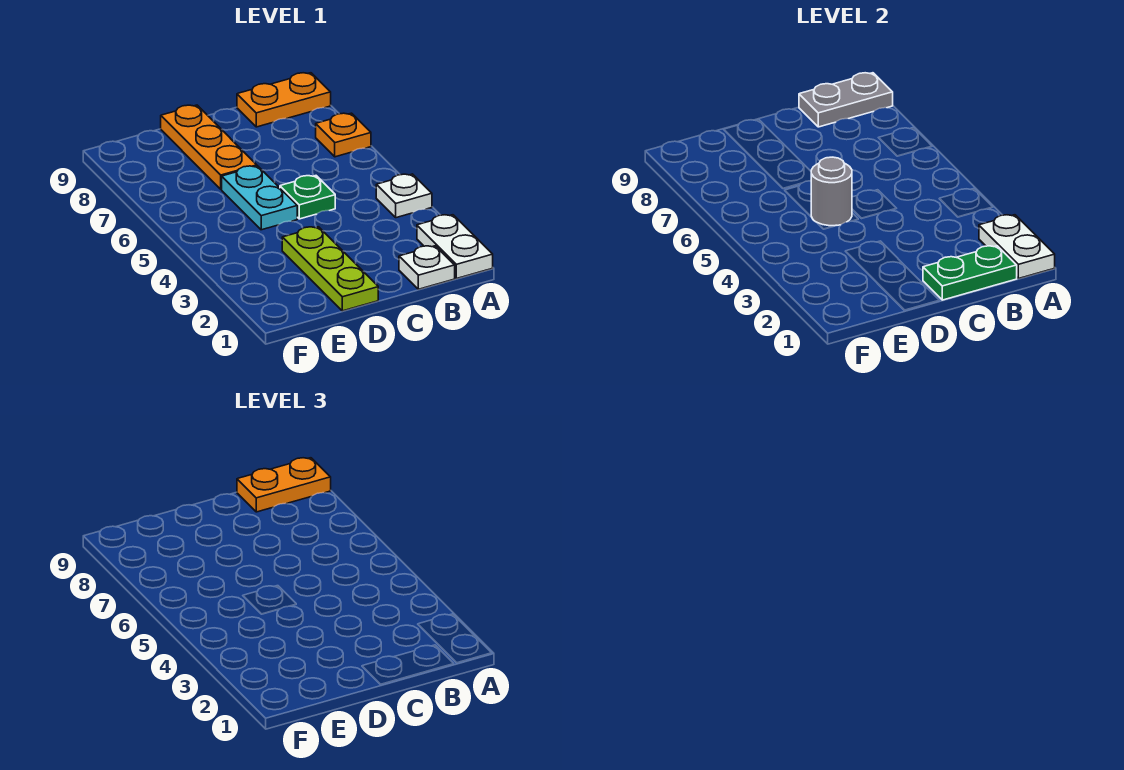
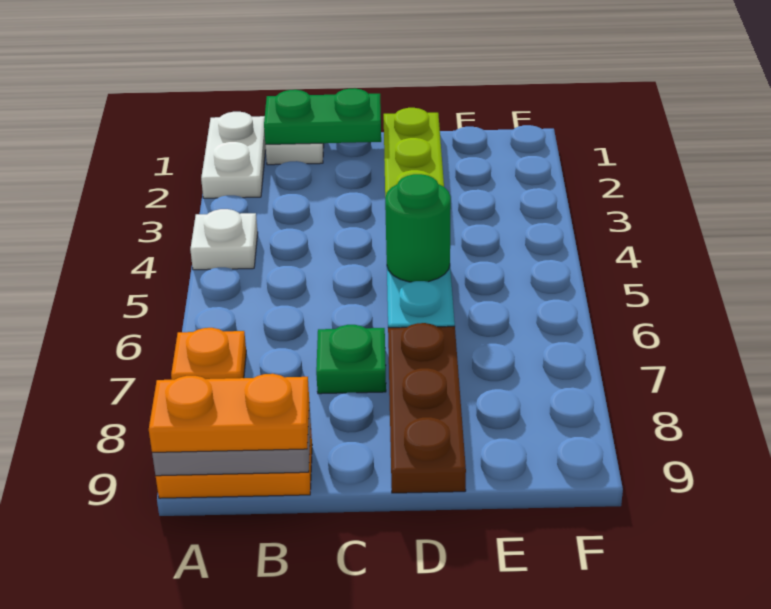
white 1x2 plate [979,215,1055,279] -> none
green 1x1 plate [280,176,335,219] -> green 1x1 plate moved to [316,325,386,394]
grey 1x1 round brick [811,157,852,226] -> green 1x1 round brick [385,174,451,282]
orange 1x3 plate [161,105,257,189] -> brown 1x3 plate [388,323,466,493]

